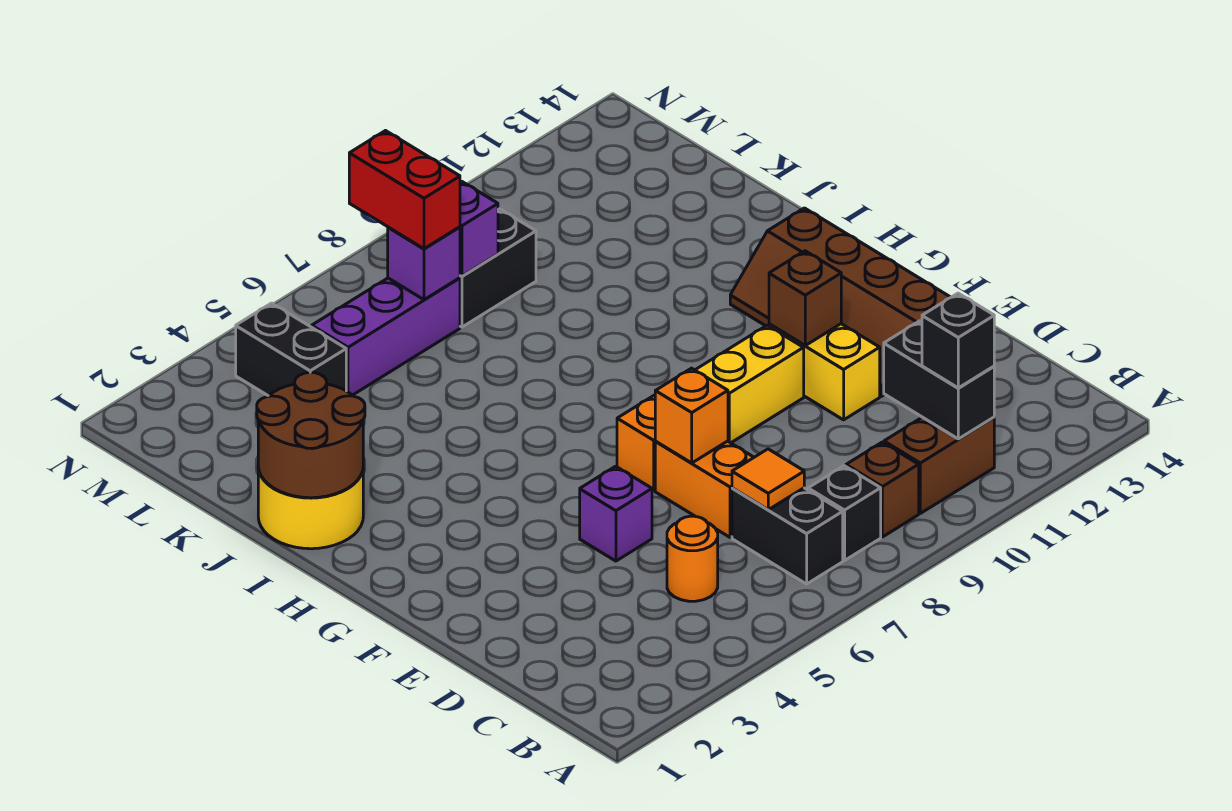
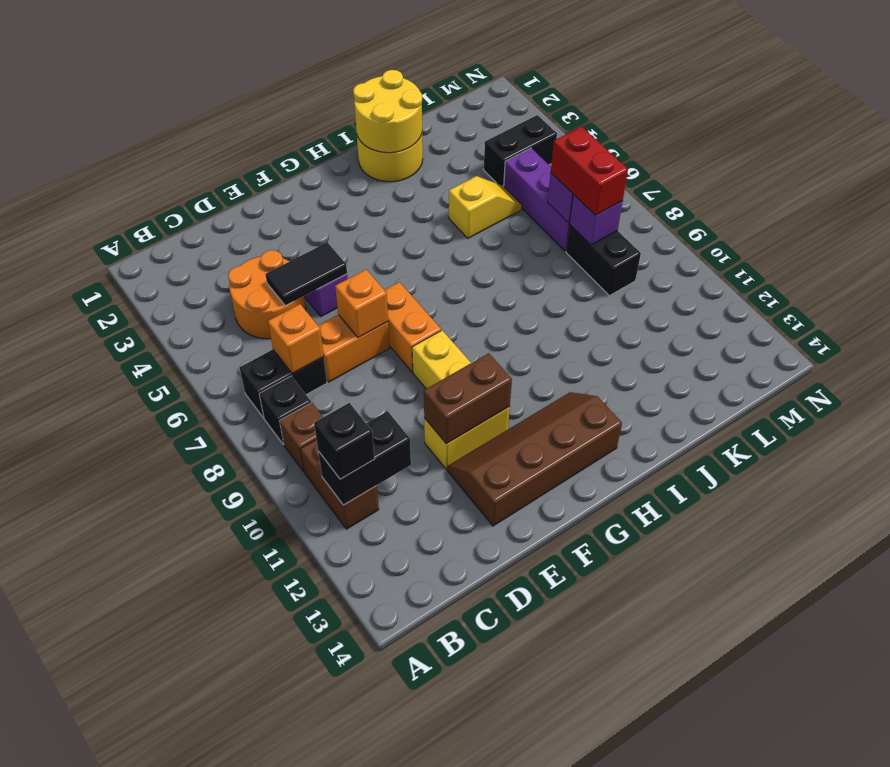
orange 1x1 round brick [667,516,718,601] -> orange 2x2 round brick [228,250,306,339]
orange 1x1 tile [732,449,804,510] -> orange 1x1 brick [268,304,324,374]
none -> black 1x2 tile [265,242,347,306]
brown 1x1 brick [769,251,841,345] -> brown 1x2 brick [424,353,512,444]
brown 2x2 round brick [257,373,365,498] -> yellow 2x2 round brick [353,70,422,153]
none -> yellow 1x2 slope [449,176,522,238]
red 1x2 brick [349,131,460,249] -> red 1x2 brick turned to [551,127,628,215]

